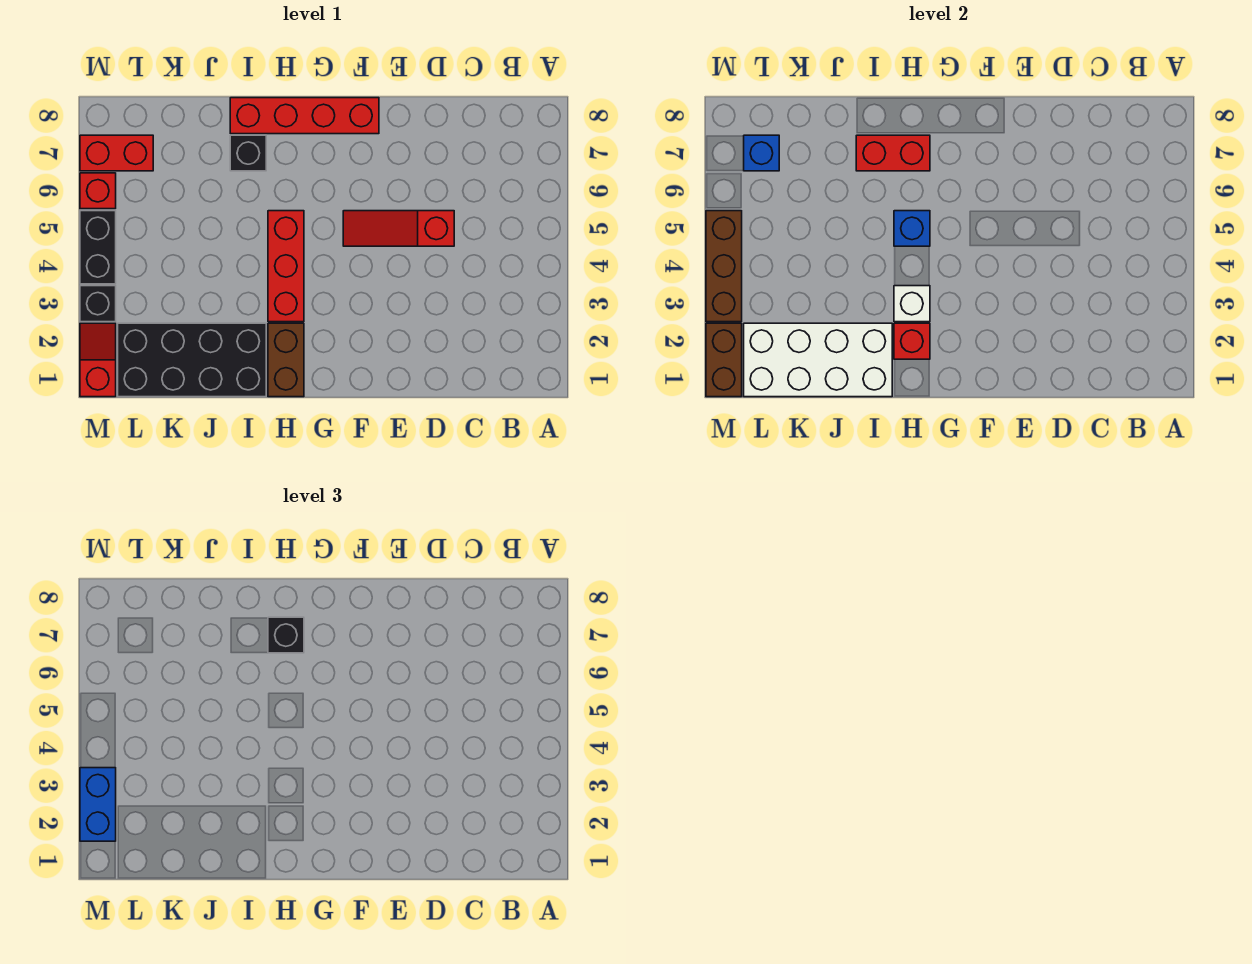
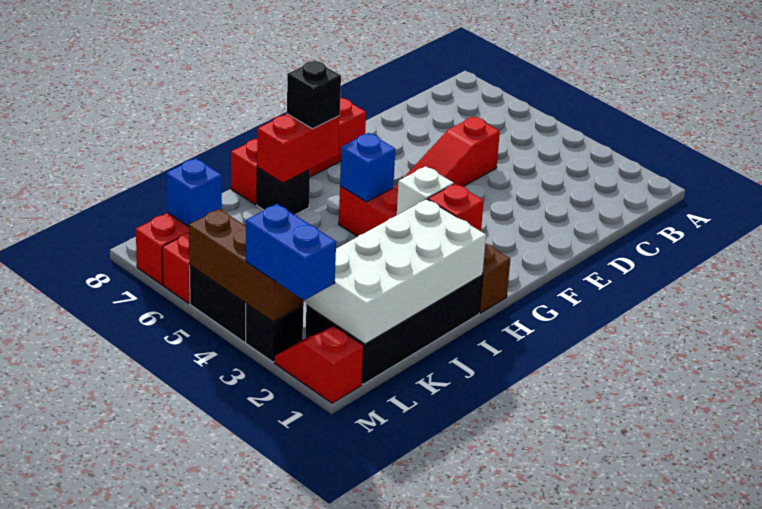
brown 1x2 brick [706,323,742,397] -> none

